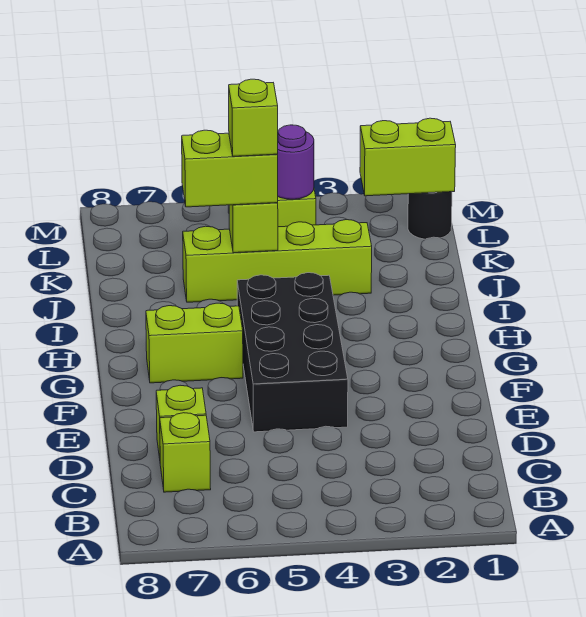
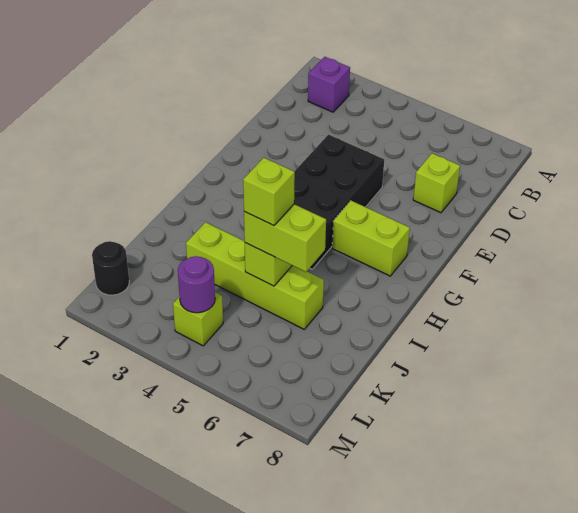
none -> purple 1x1 brick [308,57,350,112]
lime 1x1 brick [160,413,211,492] -> none
lime 1x2 brick [360,118,456,196] -> none

